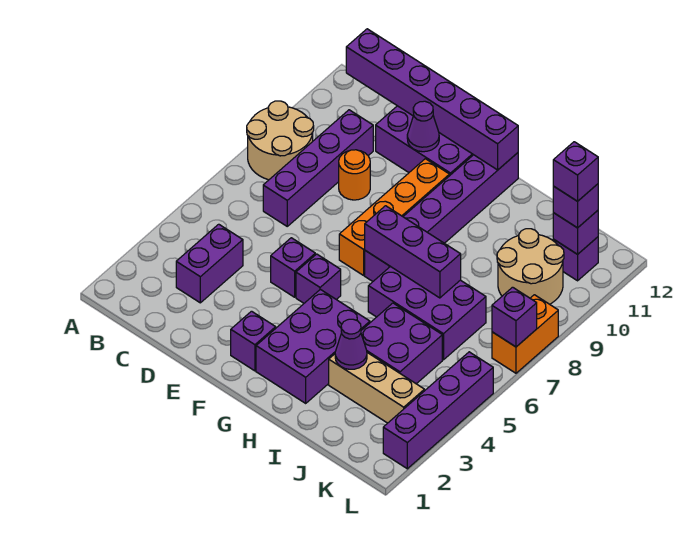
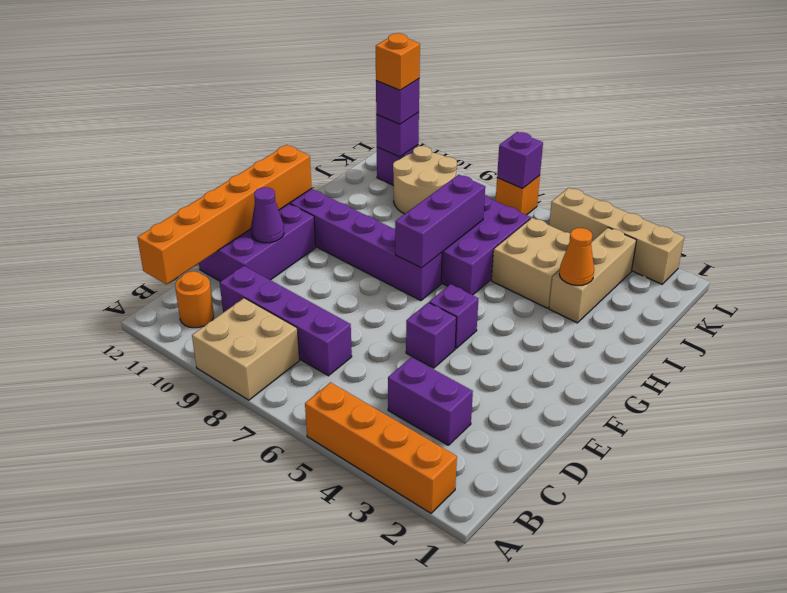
tan 2x2 round brick [247,101,314,180] -> tan 2x2 brick [192,298,299,400]
purple 1x6 brick [346,29,518,170] -> orange 1x6 brick [137,145,312,284]
orange 1x1 round brick [339,150,370,200] -> orange 1x1 round brick moved to [175,271,214,328]
purple 1x1 brick [231,311,276,371] -> none
orange 1x4 brick [339,159,449,275] -> orange 1x4 brick moved to [305,382,457,513]
purple 2x3 brick [256,289,370,403] -> none
purple 1x1 cone [335,319,367,369] -> orange 1x1 cone [559,228,594,285]
purple 2x2 brick [361,303,442,384] -> tan 2x2 brick [491,218,570,308]
purple 1x1 brick [553,142,598,201] -> orange 1x1 brick [376,33,420,90]
purple 1x4 brick [383,352,493,469] -> tan 1x4 brick [549,188,684,284]
orange 1x2 brick [492,295,558,373] -> orange 1x1 brick [496,175,540,215]

